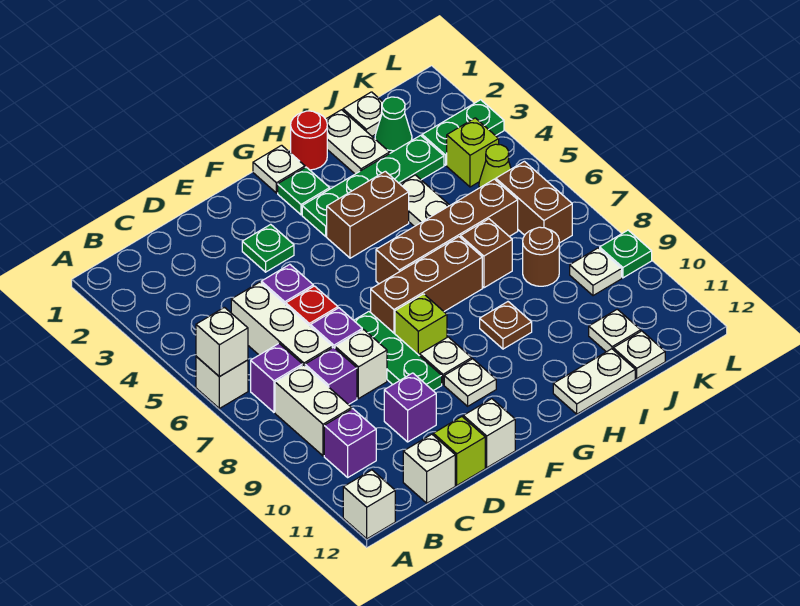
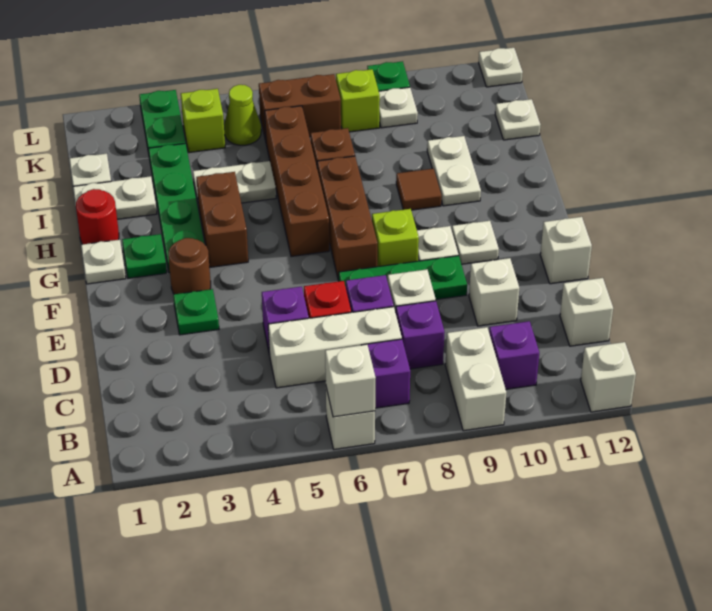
white 1x2 brick [275,365,352,456] -> white 1x2 brick turned to [445,327,506,431]
purple 1x1 brick [384,373,436,442] -> white 1x1 brick [469,258,519,326]
lime 1x1 brick [433,417,485,485] -> lime 1x1 brick moved to [336,69,380,132]
brown 1x1 plate [480,302,532,349] -> brown 1x1 tile [396,169,442,210]
white 1x2 plate [553,349,635,414] -> white 1x2 plate moved to [427,136,481,206]
green 1x1 cone [375,97,412,153] -> none
brown 1x1 round brick [523,227,559,286] -> brown 1x1 round brick moved to [168,238,211,294]
white 1x1 plate [589,309,641,352] -> white 1x1 plate moved to [479,48,523,87]

